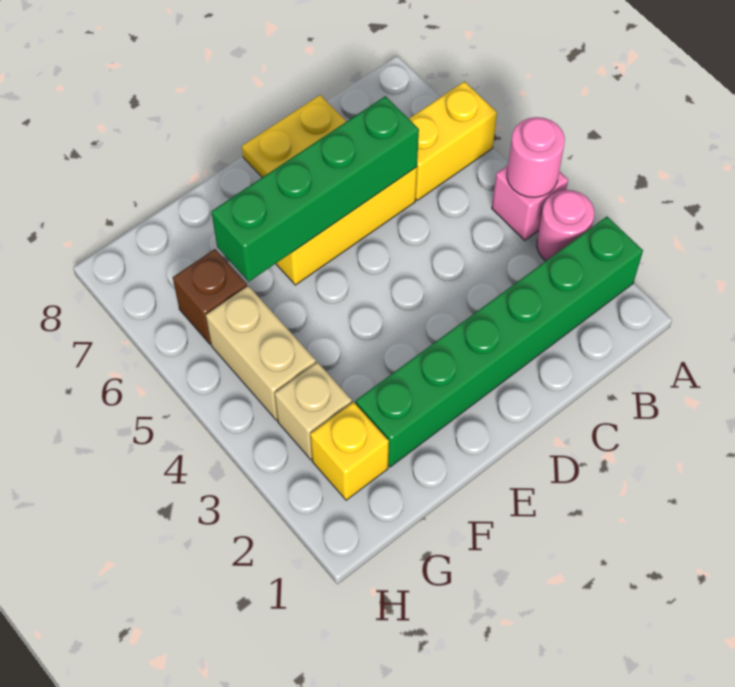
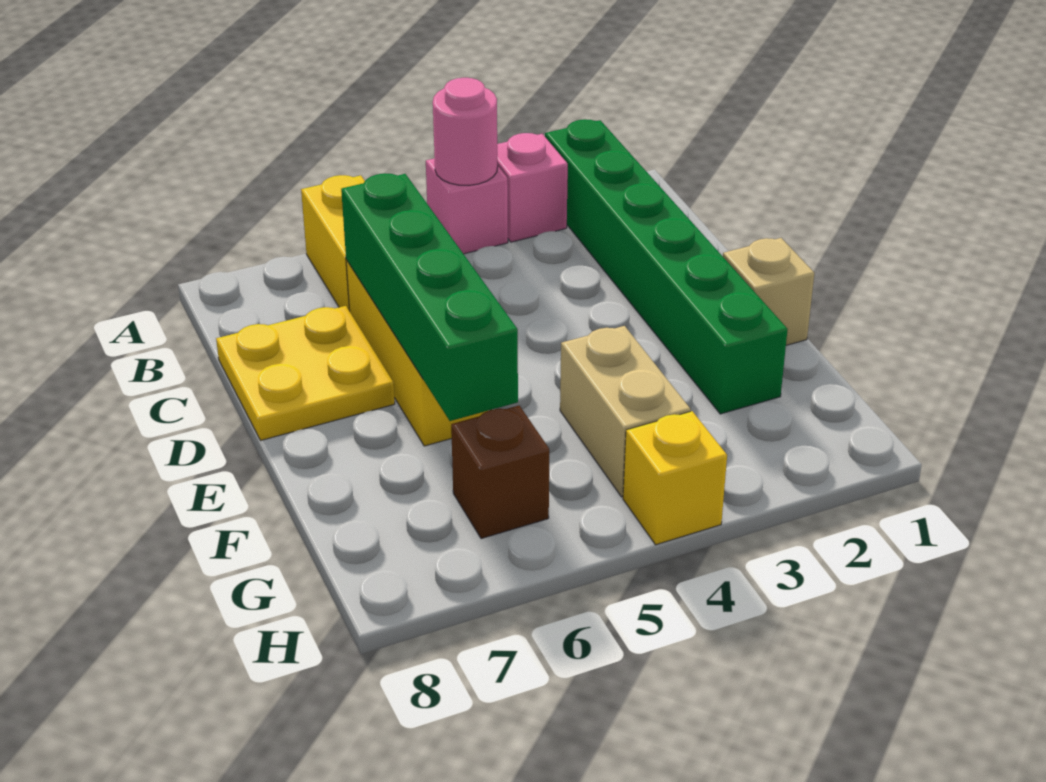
pink 1x1 round brick [537,190,594,261] -> pink 1x1 brick [497,133,568,242]
yellow 1x1 brick [310,402,389,500] -> yellow 1x1 brick moved to [623,411,727,545]
tan 1x1 brick [275,362,352,460] -> tan 1x1 brick moved to [723,238,814,345]
tan 1x2 brick [206,286,316,420] -> tan 1x2 brick turned to [560,326,691,497]

